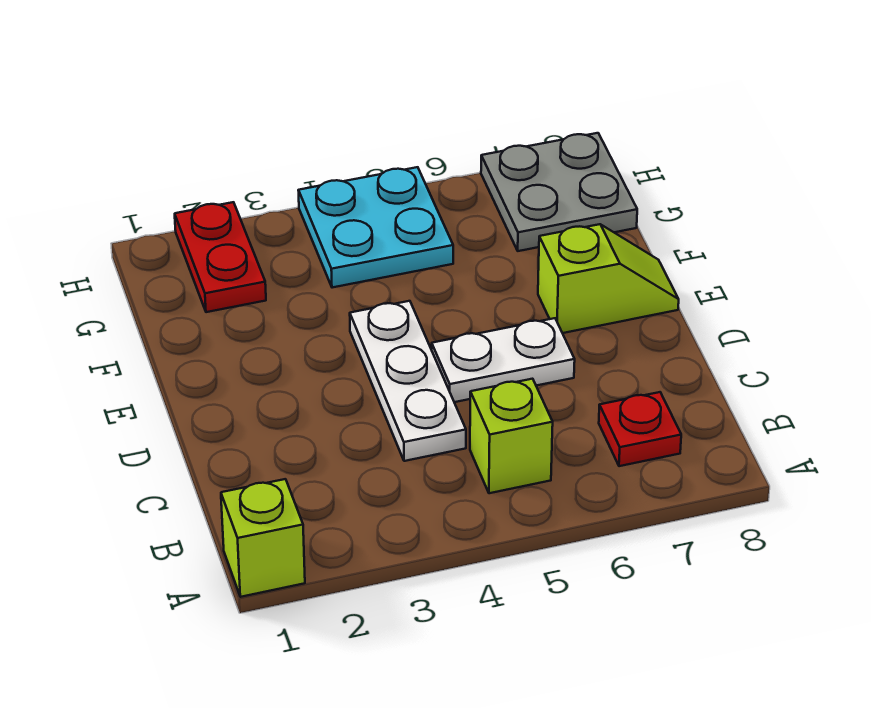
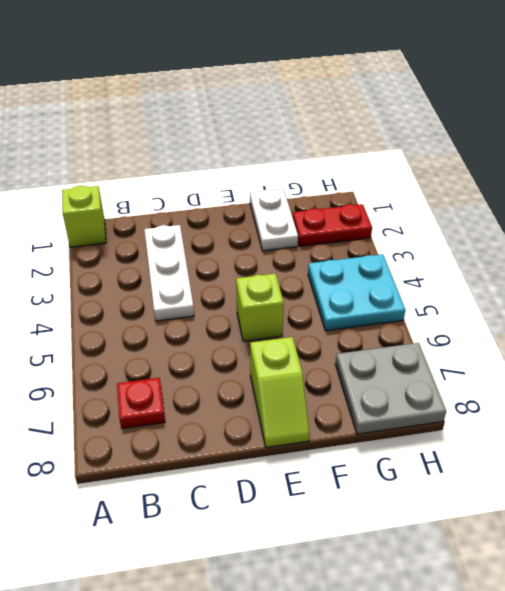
lime 1x1 brick [470,379,553,493] -> lime 1x1 brick moved to [236,273,284,341]
white 1x3 plate [350,301,466,461] -> white 1x3 plate turned to [144,225,194,321]
white 1x2 plate [432,318,575,402] -> white 1x2 plate moved to [250,189,298,251]

